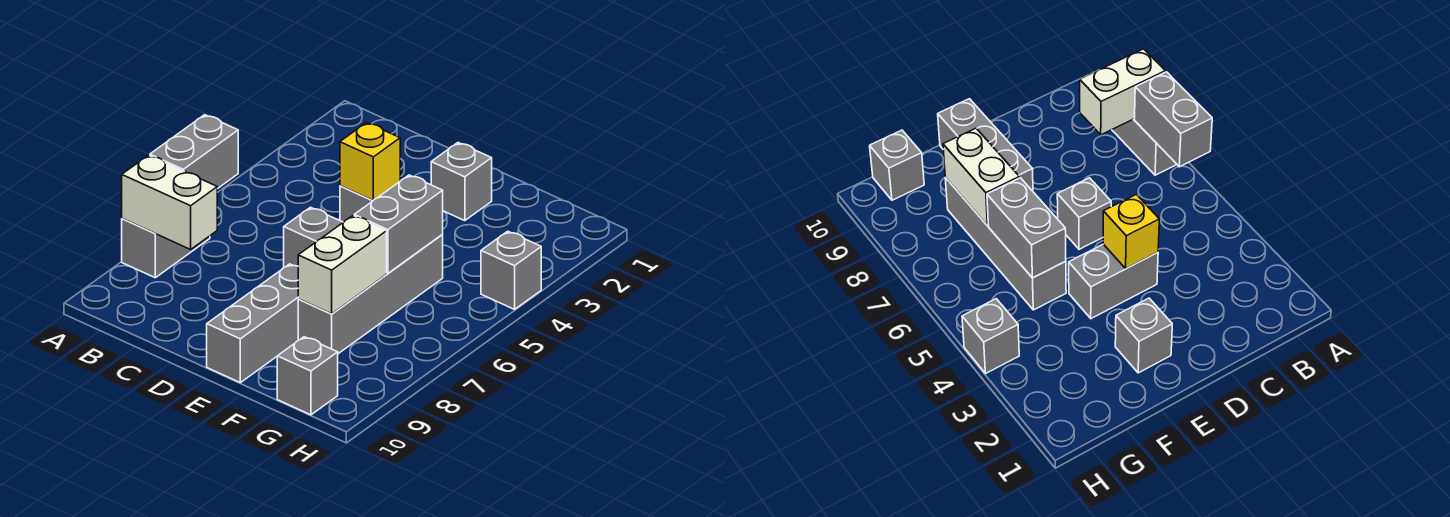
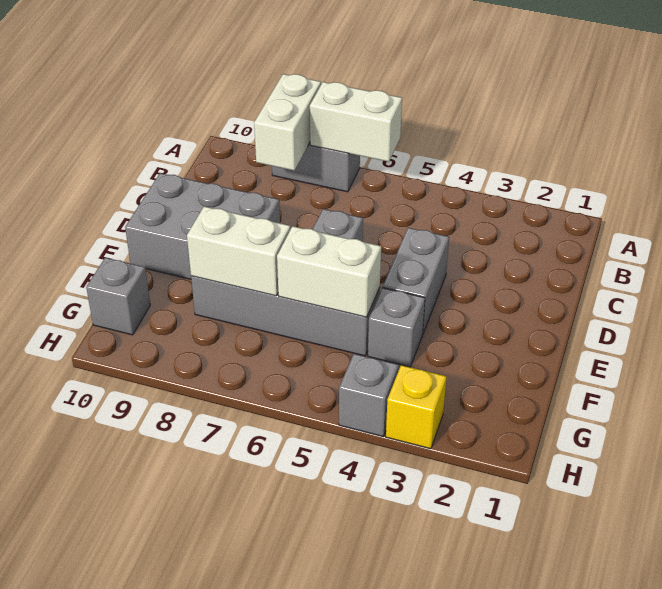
grey 1x2 brick [150,115,238,189] -> white 1x2 brick [310,82,402,162]
yellow 1x1 brick [340,123,400,200] -> yellow 1x1 brick moved to [386,365,447,449]
grey 1x1 brick [431,143,492,221] -> grey 1x1 brick moved to [368,288,425,367]
grey 1x3 brick [207,264,298,383] -> grey 2x3 brick [125,173,280,279]
grey 1x2 brick [354,175,443,273] -> white 1x2 brick [277,226,381,317]

